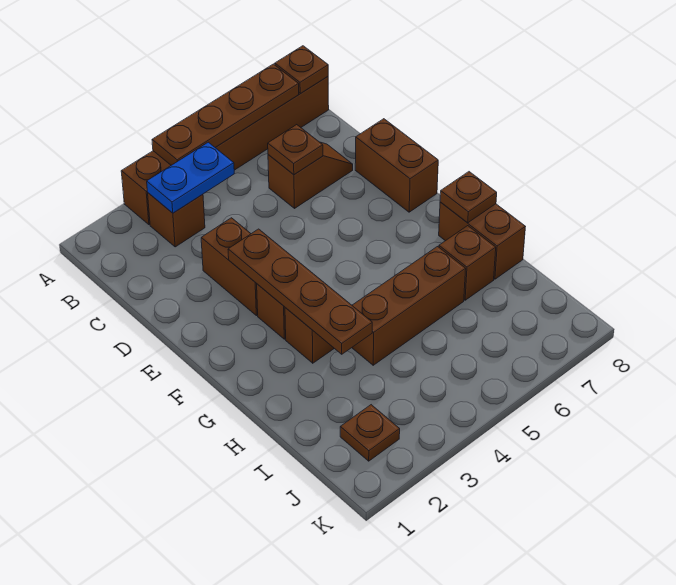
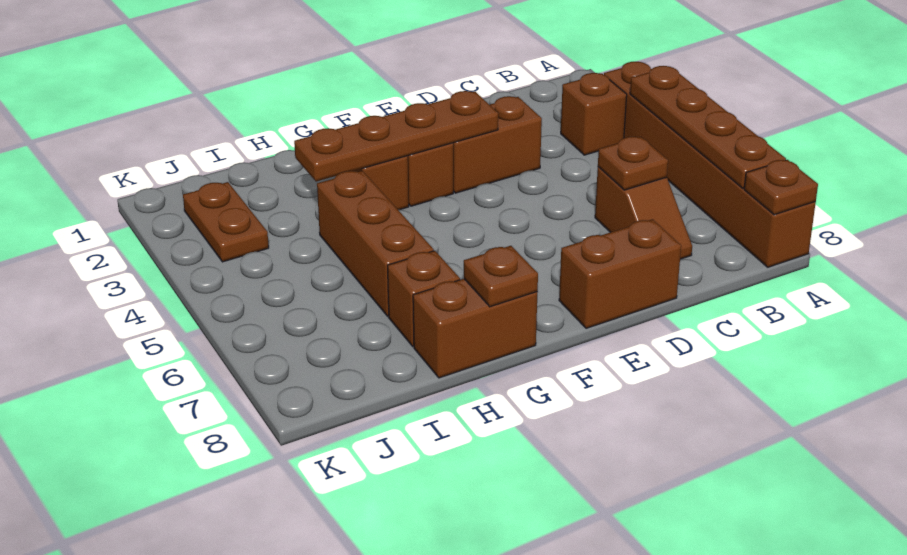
blue 1x2 plate [147,142,234,213] -> none
brown 1x1 plate [340,405,400,461] -> brown 1x2 plate [183,182,269,262]

